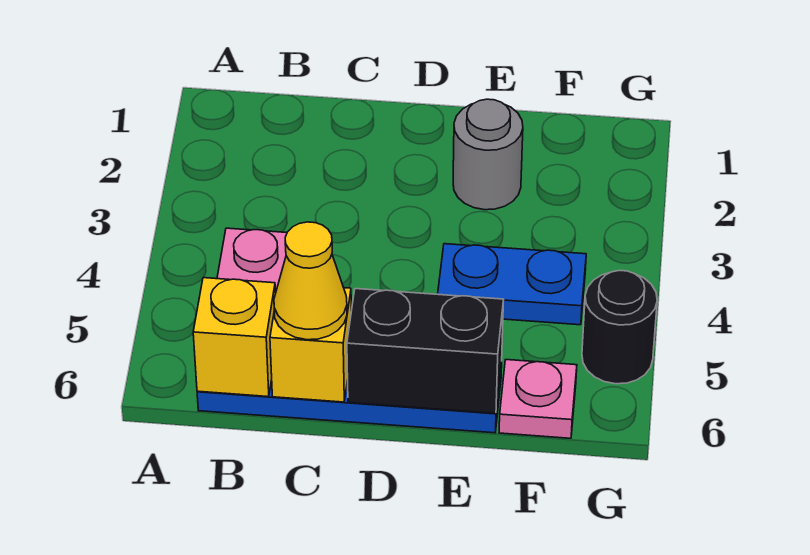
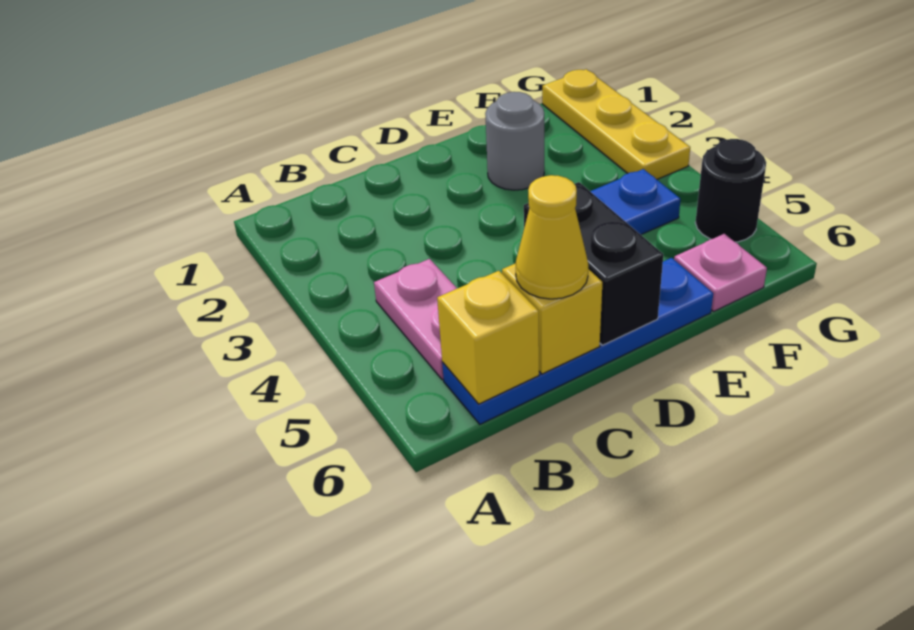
black 1x2 brick [347,289,504,413] -> black 1x2 brick turned to [524,182,663,345]
none -> yellow 1x3 plate [542,69,690,179]

